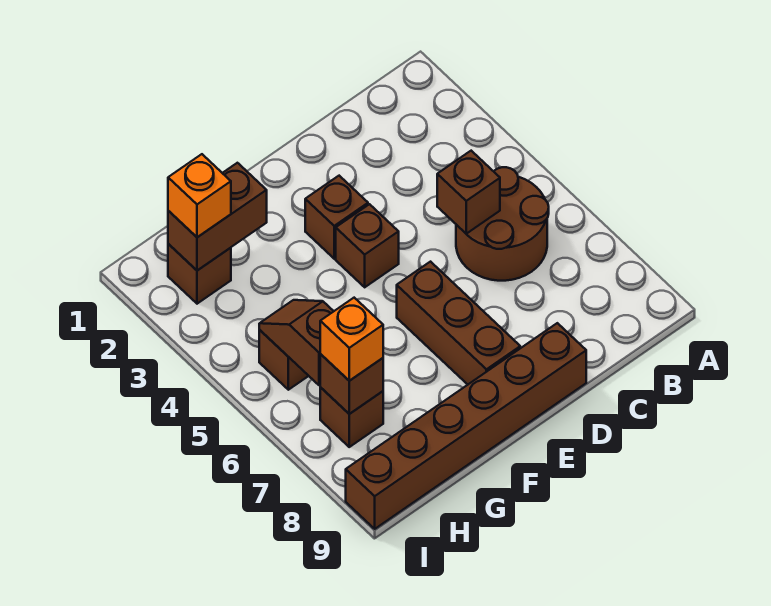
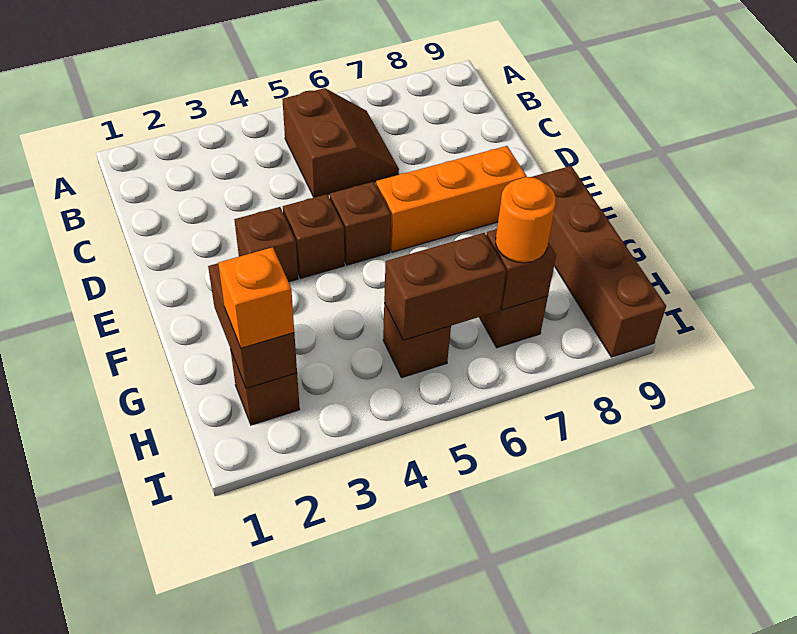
brown 2x2 round brick [456,167,549,281] -> brown 2x2 slope [282,88,399,198]
brown 1x1 brick [437,151,500,234] -> brown 1x1 brick moved to [330,182,391,265]
brown 1x6 brick [346,323,586,529] -> brown 1x4 brick [533,166,666,357]
brown 1x3 brick [397,262,520,384] -> orange 1x3 brick [376,146,527,252]
brown 1x2 slope [259,300,334,385] -> brown 1x2 brick [384,233,506,340]
orange 1x1 brick [320,298,383,381] -> orange 1x1 round brick [496,177,556,263]

